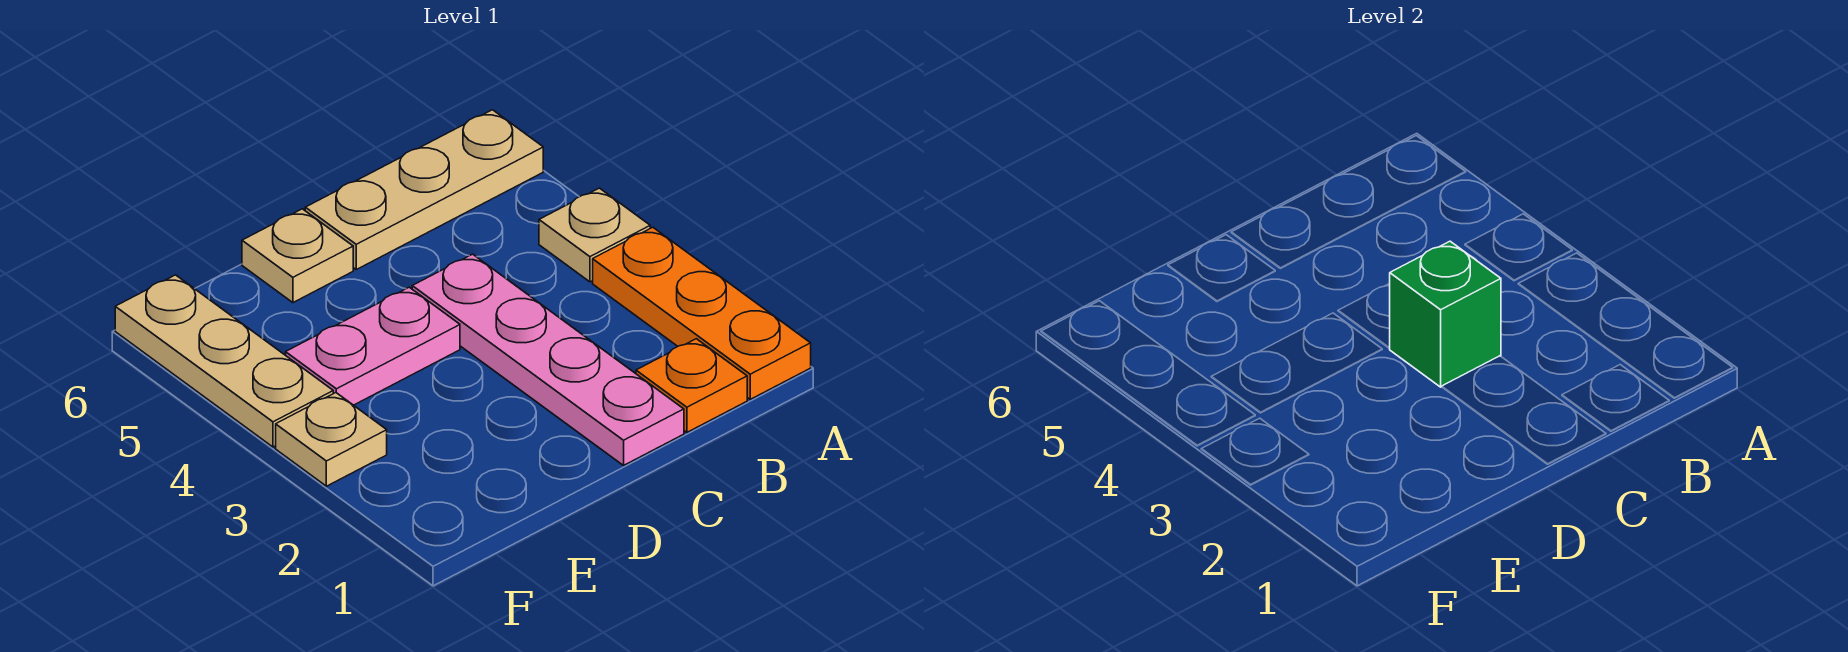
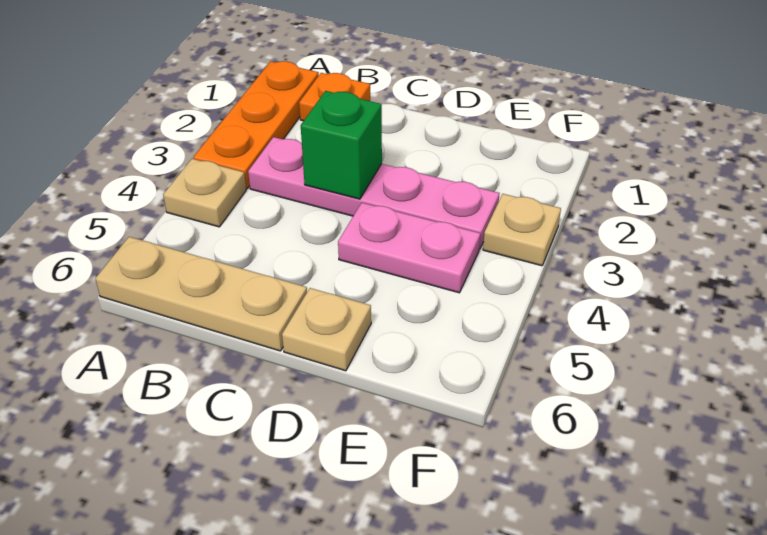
pink 1x4 plate [412,254,684,465] -> pink 1x4 plate turned to [248,137,500,249]
tan 1x3 plate [115,275,333,447] -> none

